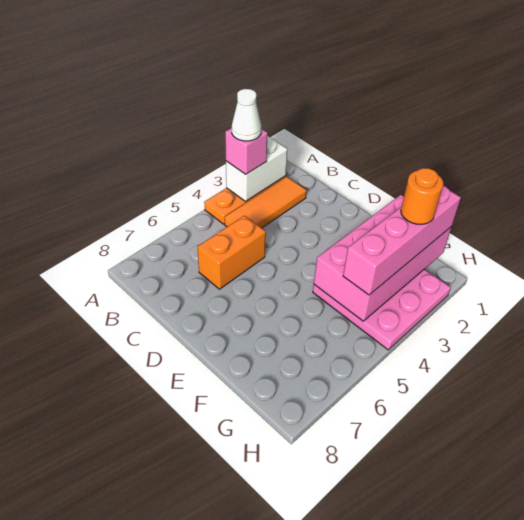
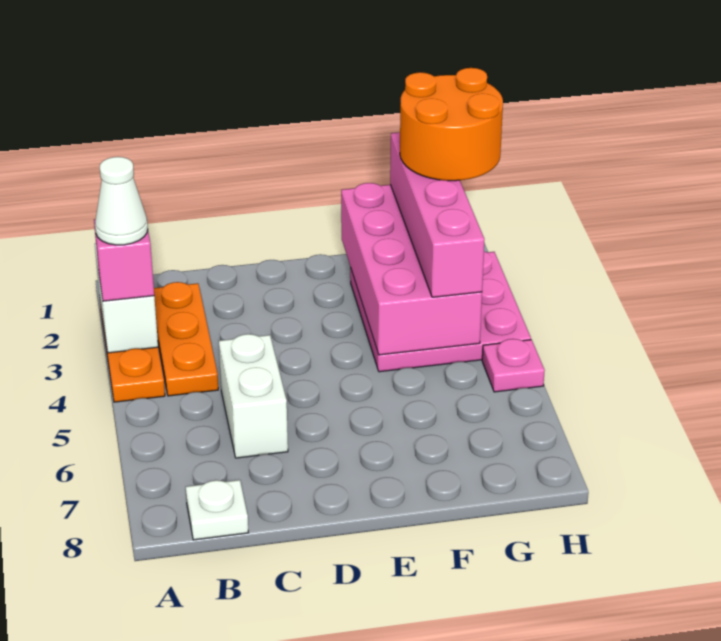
orange 1x3 tile [224,177,307,228] -> orange 1x3 plate [154,282,218,396]
none -> white 1x1 plate [186,480,248,540]
orange 1x2 brick [197,216,266,289] -> white 1x2 brick [219,334,288,458]
orange 1x1 round brick [401,168,443,224] -> orange 2x2 round brick [400,68,503,181]
none -> pink 1x1 plate [482,339,545,392]

